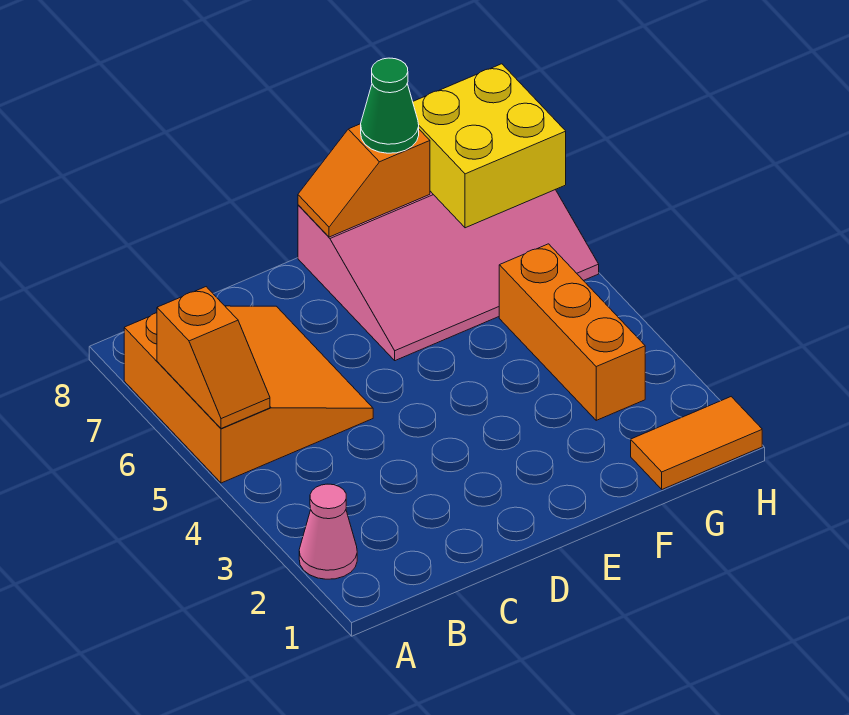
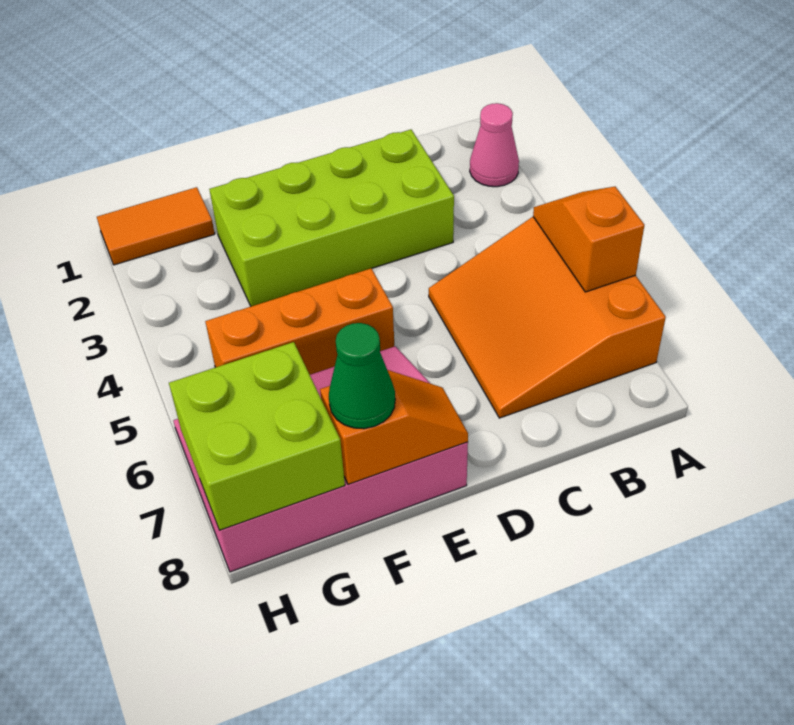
none -> lime 2x4 brick [209,130,454,306]
orange 1x3 brick [499,244,645,420] -> orange 1x3 brick turned to [205,268,394,375]
yellow 2x2 brick [413,64,566,228] -> lime 2x2 brick [169,342,345,530]

